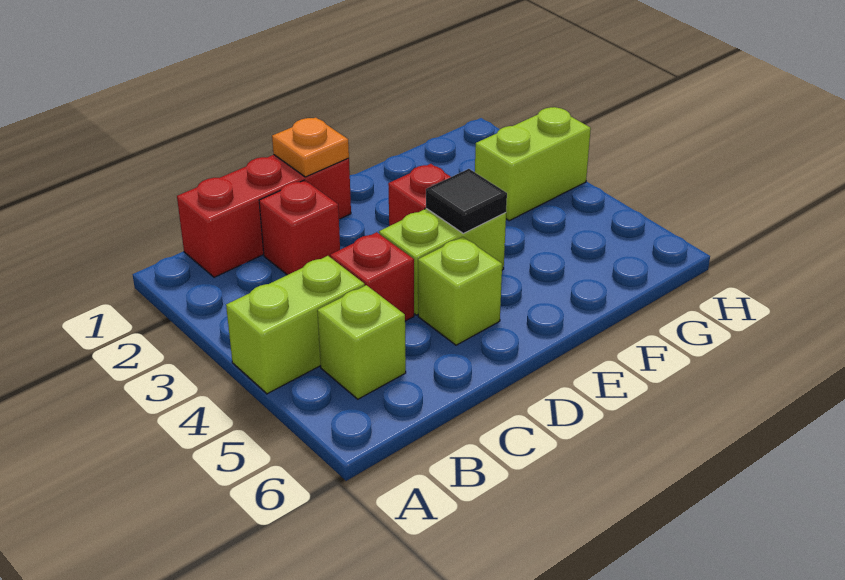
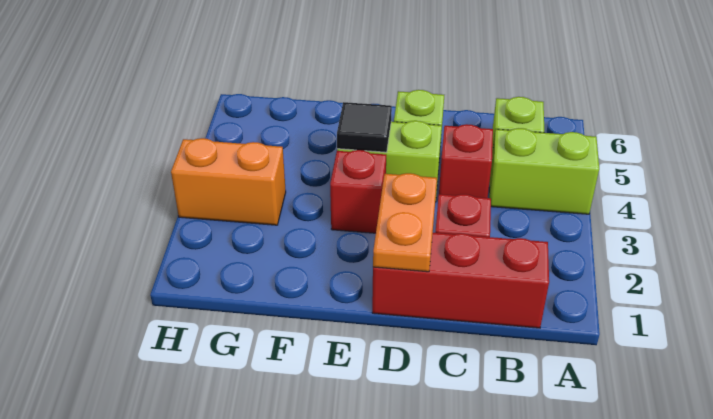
orange 1x1 plate [272,117,349,177] -> orange 1x2 plate [373,173,437,272]
lime 1x2 brick [475,107,591,221] -> orange 1x2 brick [171,138,286,225]

